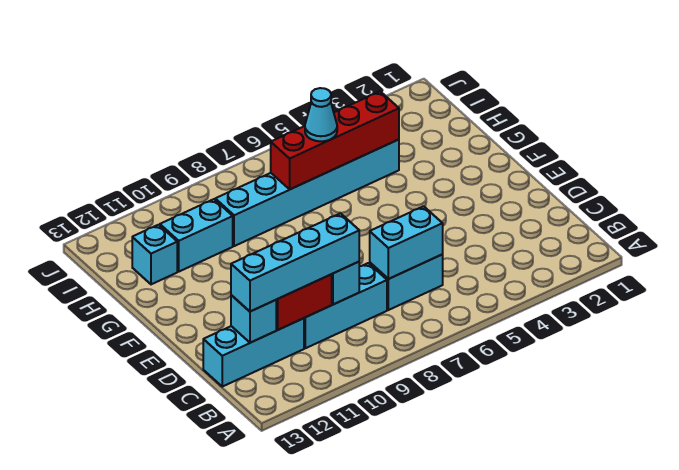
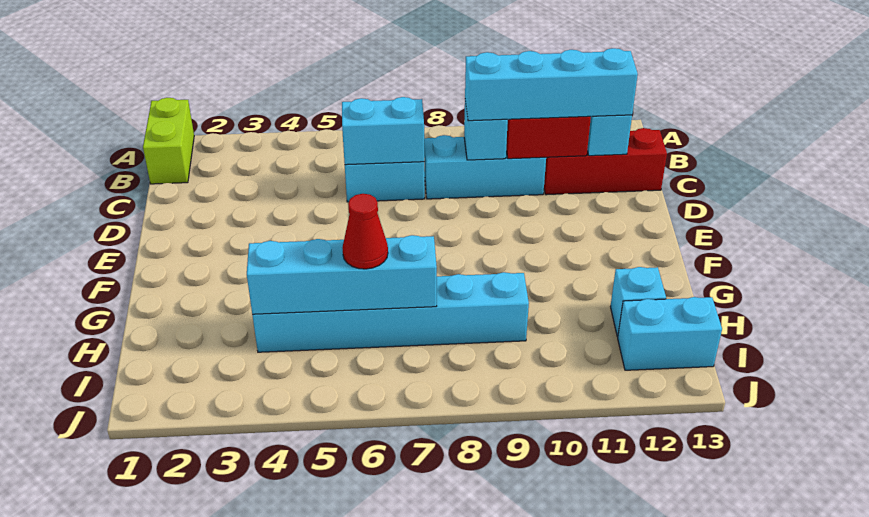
none -> lime 1x2 brick [143,98,194,184]
cyan 1x3 brick [203,318,304,387] -> red 1x3 brick [544,128,667,195]
red 1x4 brick [271,91,399,189] -> cyan 1x4 brick [247,235,437,314]
cyan 1x1 cone [305,88,337,141] -> red 1x1 cone [342,194,388,269]
cyan 1x2 brick [160,199,233,272] -> cyan 1x2 brick moved to [618,297,722,370]

